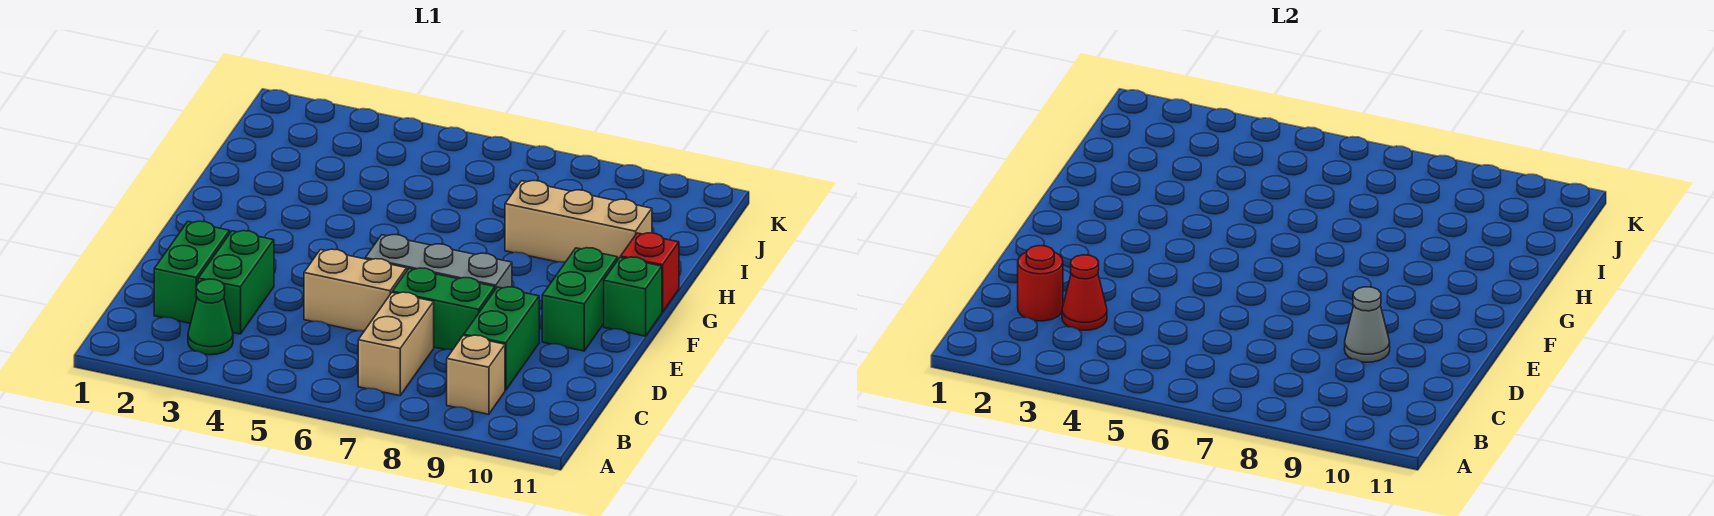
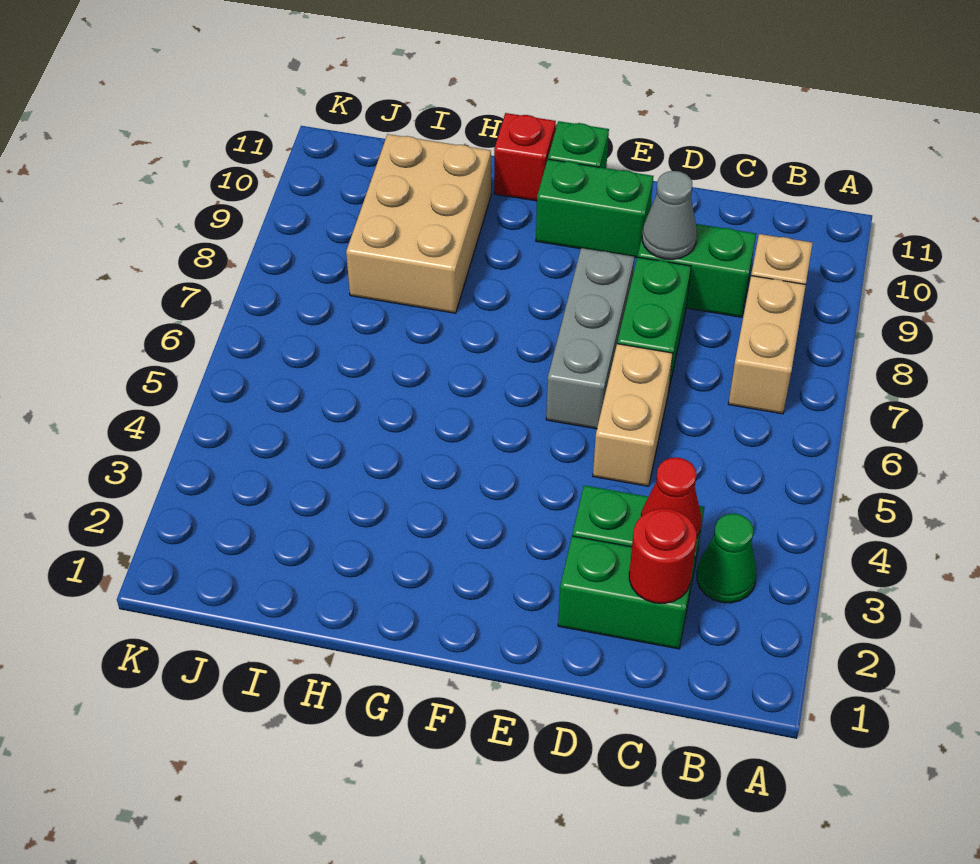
tan 1x2 brick [358,292,434,396] -> tan 1x2 brick turned to [728,276,806,414]
tan 1x3 brick [505,181,652,262] -> tan 2x3 brick [346,134,491,313]

